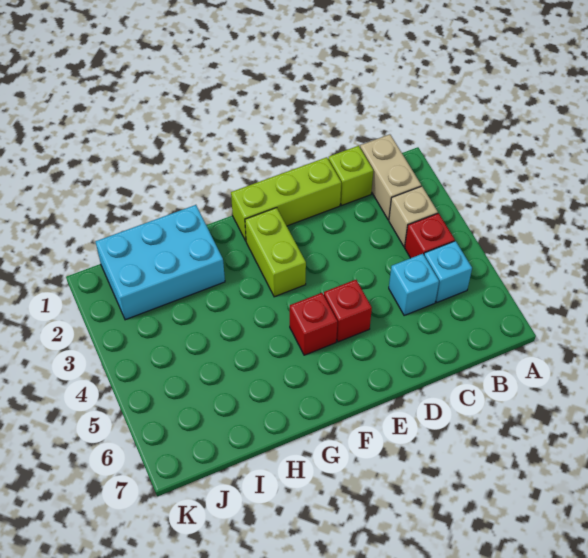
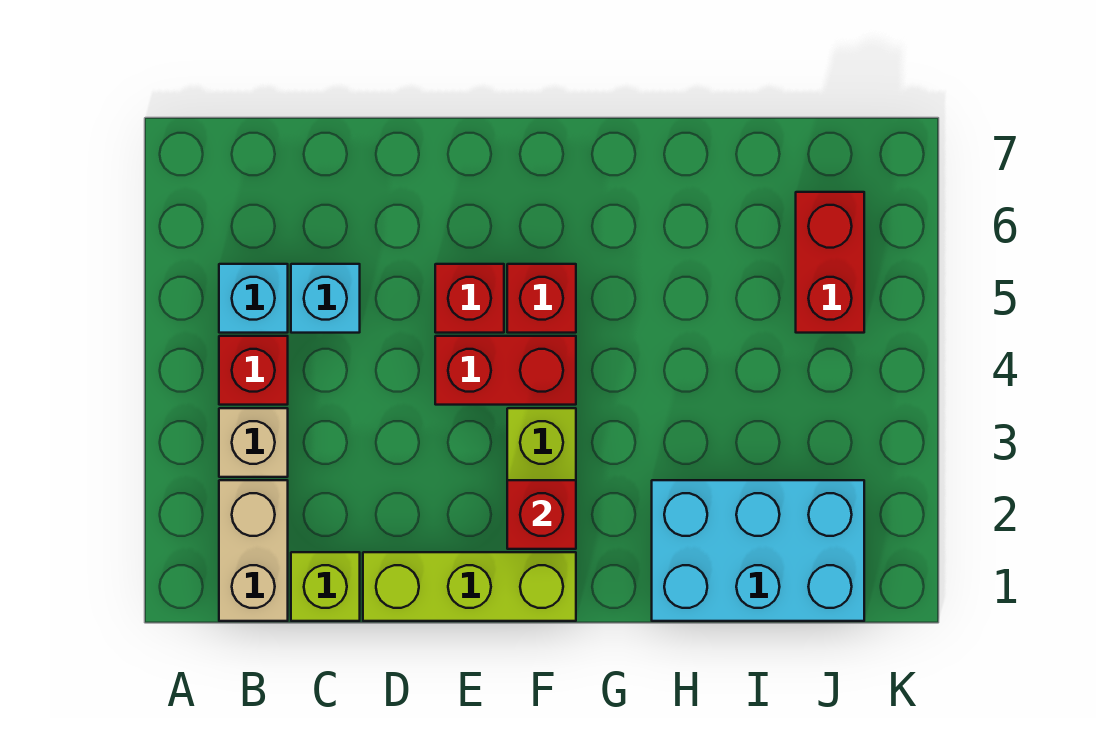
none -> red 1x2 brick [435,336,576,405]
none -> red 1x1 brick [507,480,576,549]
none -> red 1x2 brick [796,192,864,333]

